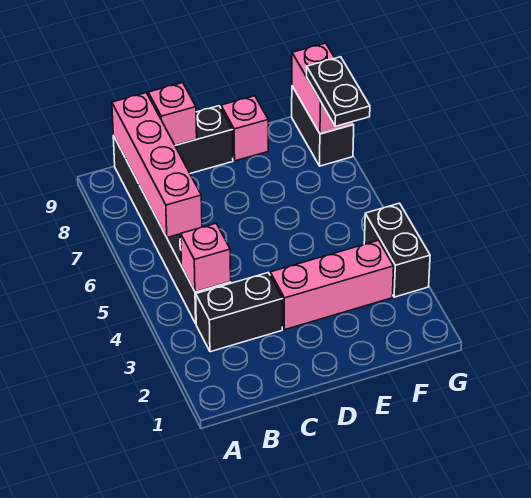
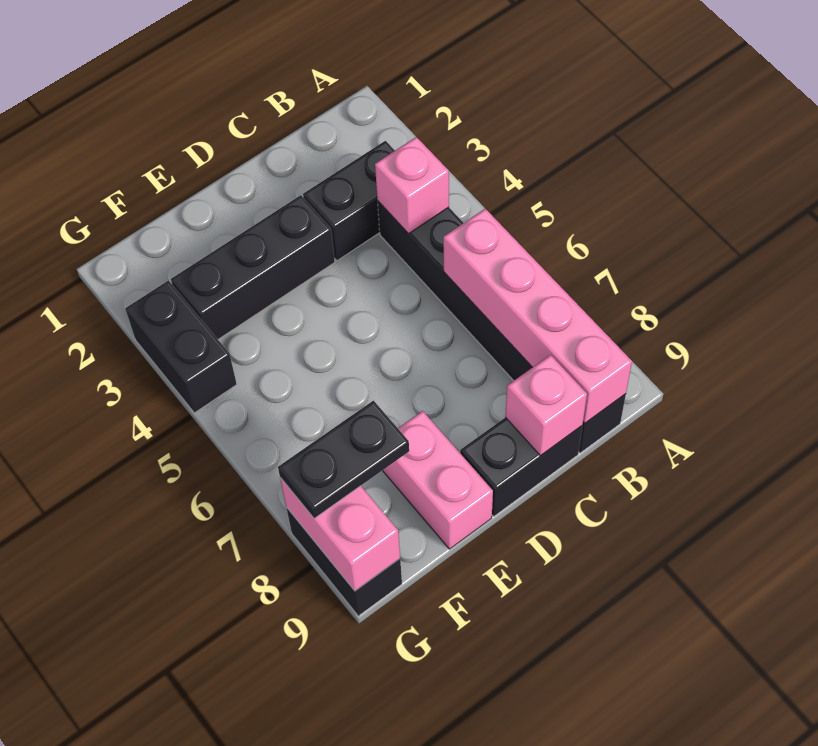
pink 1x3 brick [270,240,394,330] -> black 1x3 brick [171,195,335,339]
pink 1x1 brick [221,96,268,161] -> pink 1x2 brick [382,411,493,549]
black 1x2 plate [307,57,370,126] -> black 1x2 plate turned to [278,401,409,519]

